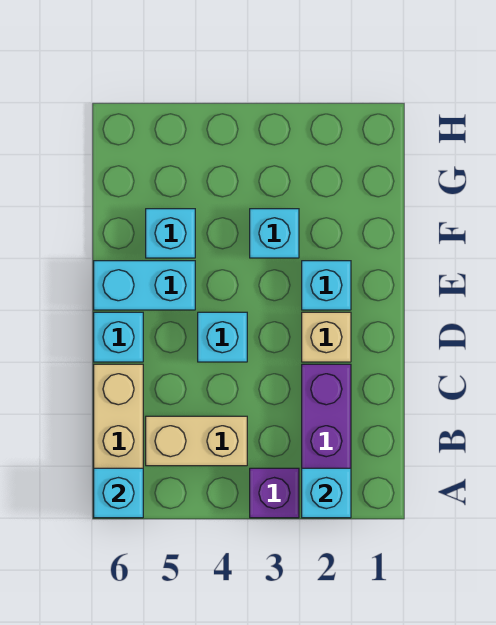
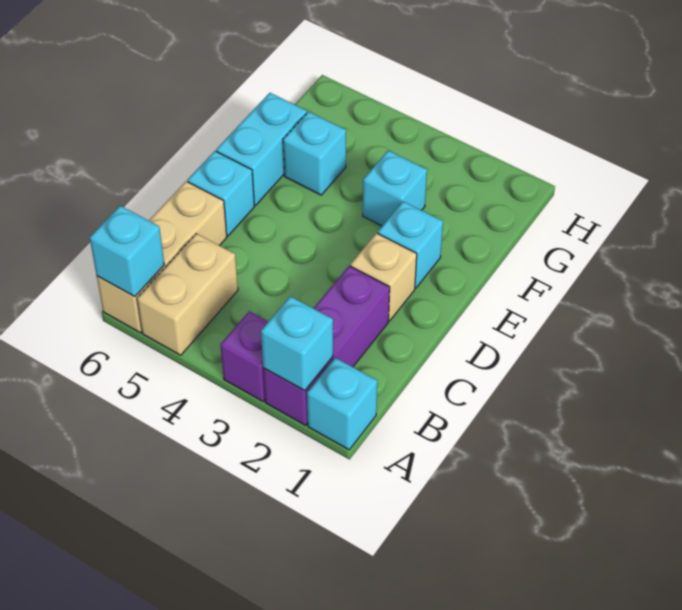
tan 1x2 brick [146,416,247,466] -> tan 1x2 brick turned to [137,234,238,355]
cyan 1x1 brick [198,312,247,362] -> cyan 1x1 brick moved to [307,358,377,450]
cyan 1x2 brick [94,261,195,310] -> cyan 1x2 brick turned to [216,93,307,205]

